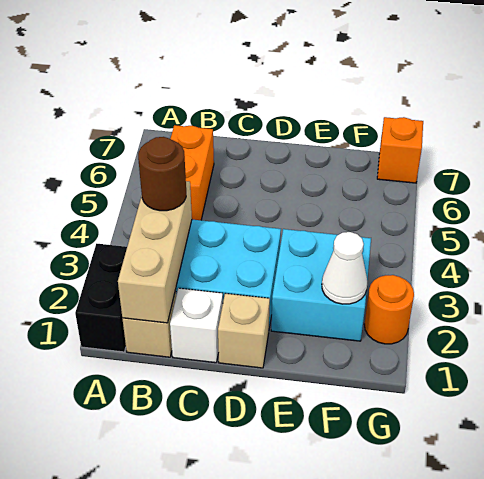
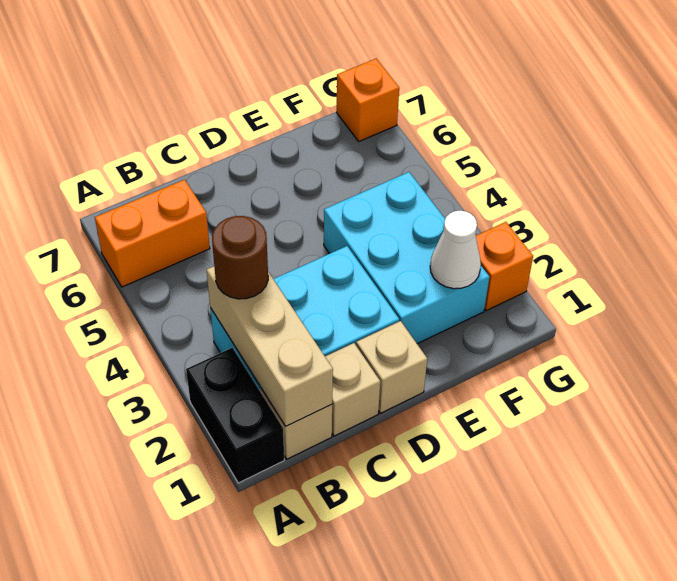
orange 1x2 brick [171,125,214,220] -> orange 1x2 brick turned to [95,180,210,287]
white 1x1 brick [170,288,223,363] -> tan 1x1 brick [325,343,380,436]
cyan 2x2 brick [271,229,371,341] -> cyan 2x3 brick [324,172,489,344]
orange 1x1 round brick [364,275,414,344] -> orange 1x1 brick [476,222,533,311]

